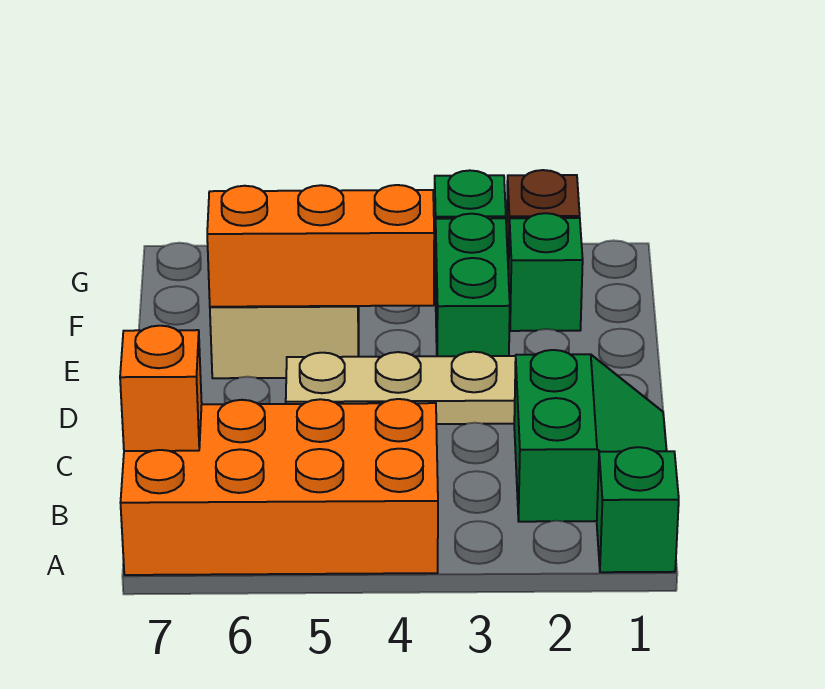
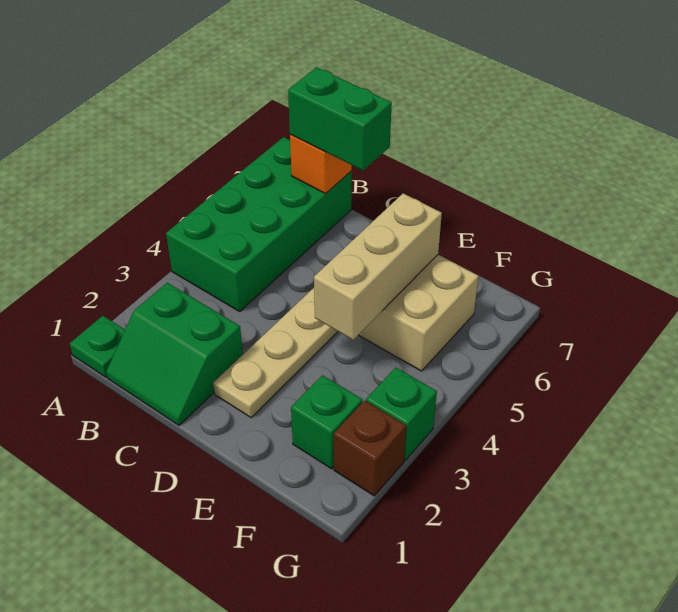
green 1x1 brick [597,447,679,572] -> green 1x1 plate [70,316,125,377]
orange 2x4 brick [121,399,438,575] -> green 2x4 brick [166,137,352,312]
green 1x2 brick [435,214,510,356] -> green 1x2 brick moved to [288,67,392,170]
orange 1x3 brick [207,185,434,307] -> tan 1x3 brick [314,193,442,340]

